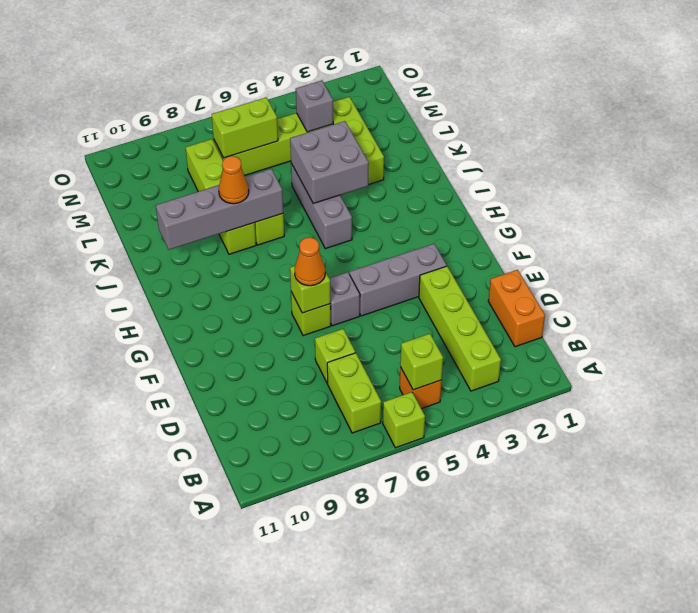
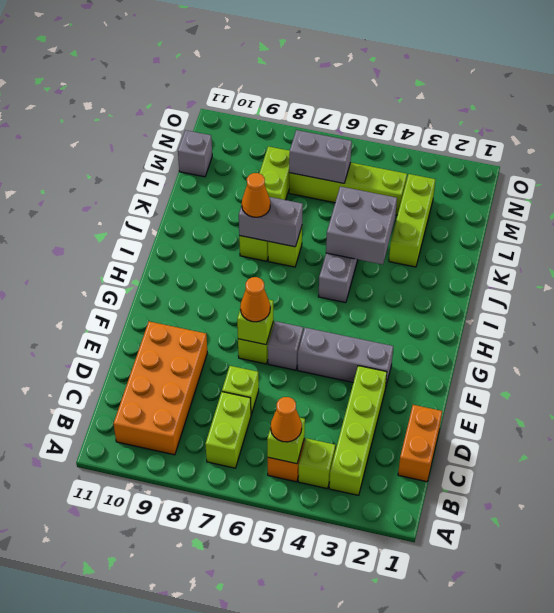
lime 1x1 brick [383,392,425,448] -> lime 1x1 brick moved to [298,438,335,489]
none -> orange 1x1 cone [271,397,302,442]
none -> orange 2x4 brick [113,321,207,455]
grey 1x4 brick [156,169,283,250] -> grey 1x2 brick [239,197,303,247]
grey 1x1 brick [296,81,333,132] -> grey 1x1 brick moved to [178,130,212,177]
lime 1x2 brick [212,98,278,158] -> grey 1x2 brick [289,130,352,183]

